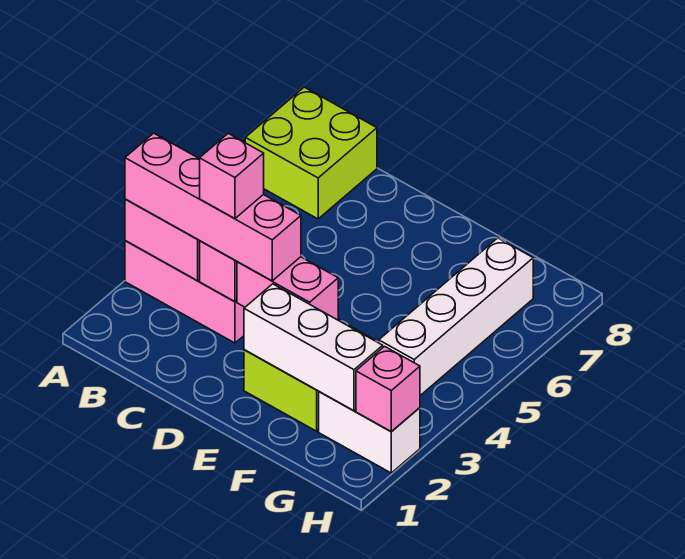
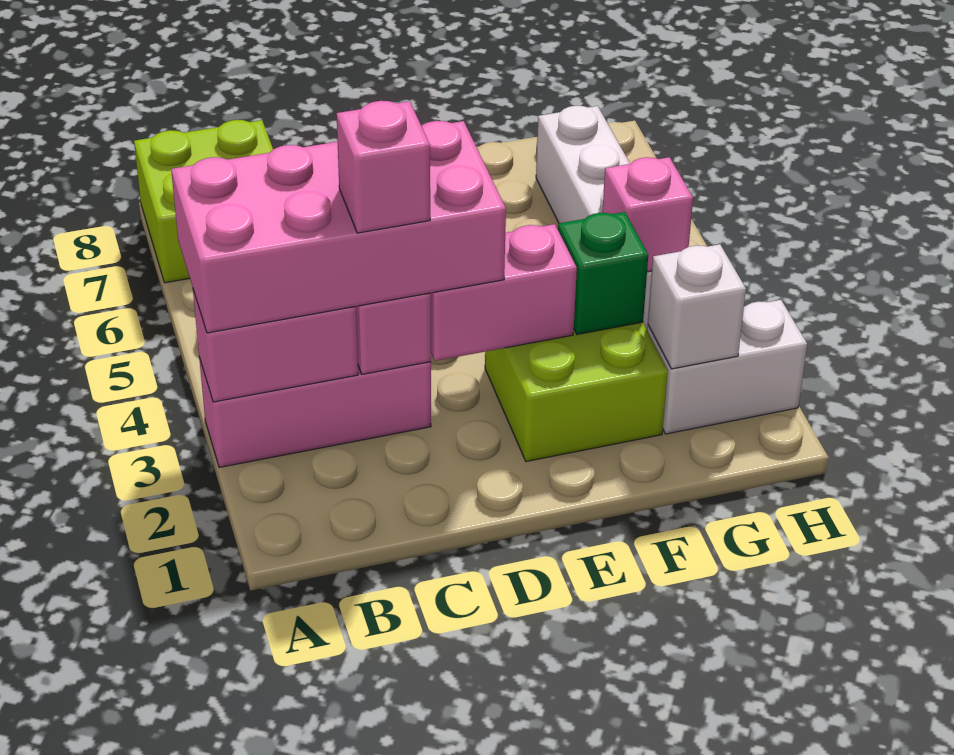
pink 1x4 brick [125,133,301,281] -> pink 2x4 brick [171,121,506,333]
white 1x3 brick [244,284,383,411] -> white 1x1 brick [648,244,746,369]
none -> green 1x1 brick [558,212,648,334]
pink 1x1 brick [356,346,420,432] -> pink 1x1 brick moved to [602,157,693,272]

